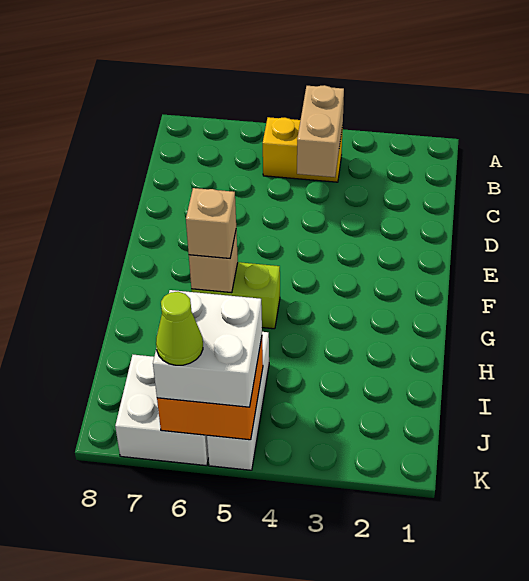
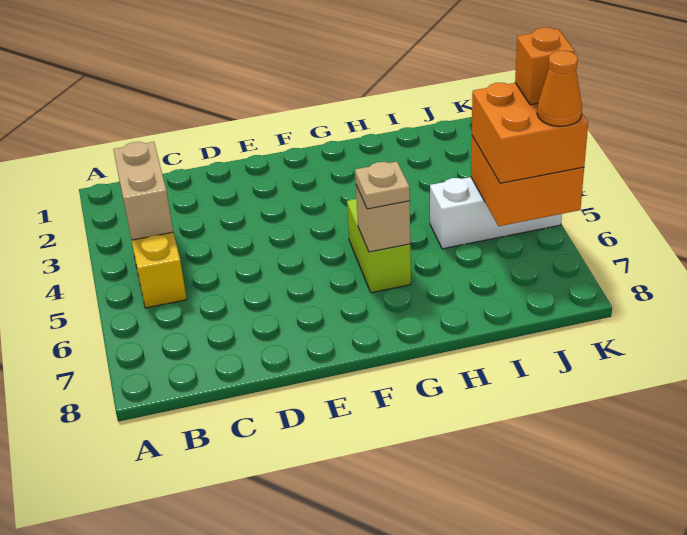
tan 1x2 brick [297,85,344,177] -> tan 1x2 brick turned to [113,142,173,240]
tan 1x1 brick [186,188,236,258] -> tan 1x1 plate [355,162,410,209]
white 2x2 brick [153,290,262,407] -> orange 2x2 brick [472,83,588,183]
white 2x2 brick [115,355,208,466] -> none
none -> orange 1x1 brick [515,28,575,105]
lime 1x1 cone [156,292,203,365] -> orange 1x1 cone [537,51,582,126]

